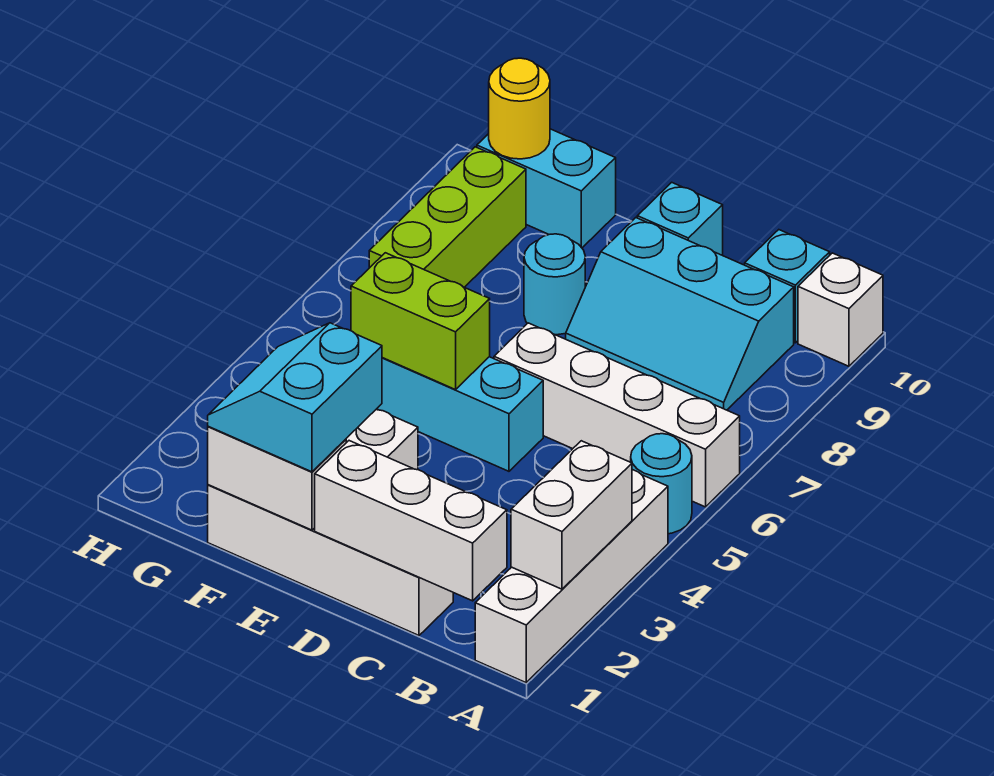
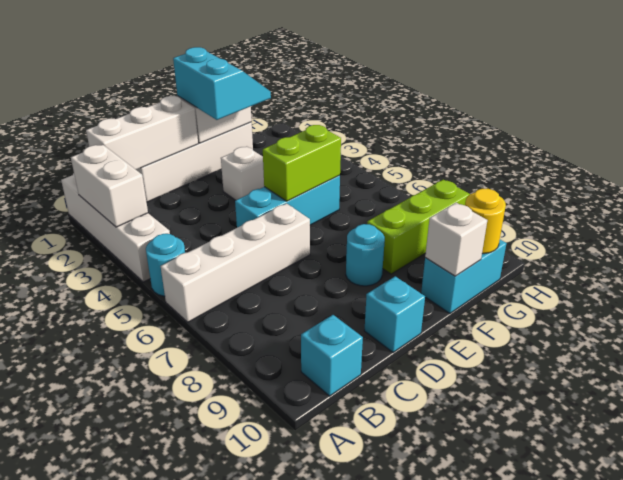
white 1x1 brick [798,253,883,366] -> white 1x1 brick moved to [425,203,487,276]
cyan 2x3 slope [566,218,794,410] -> none
lime 1x3 brick [369,147,526,287] -> lime 1x3 brick turned to [367,180,470,274]

